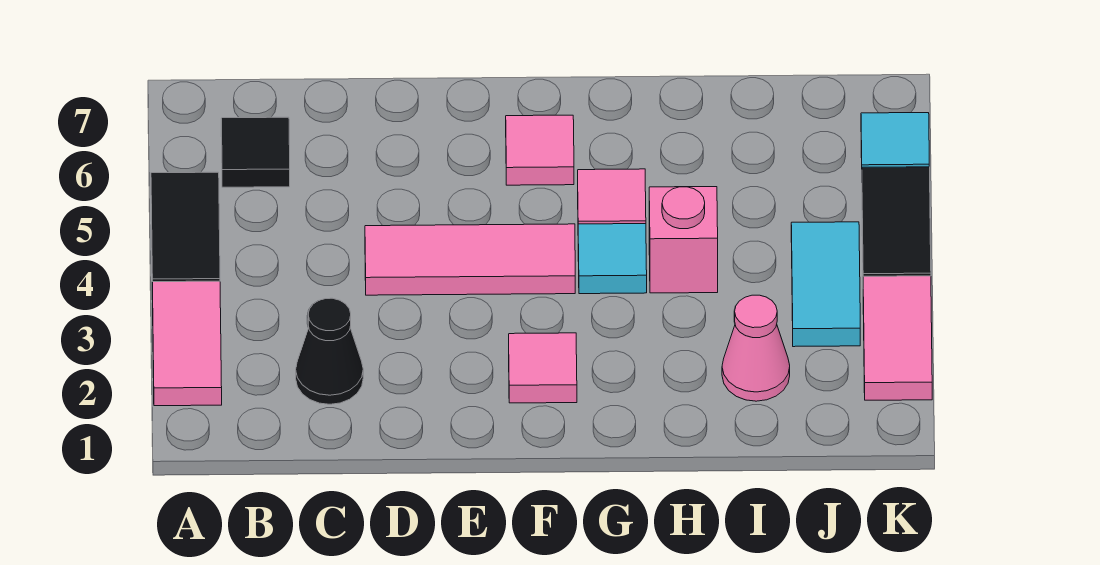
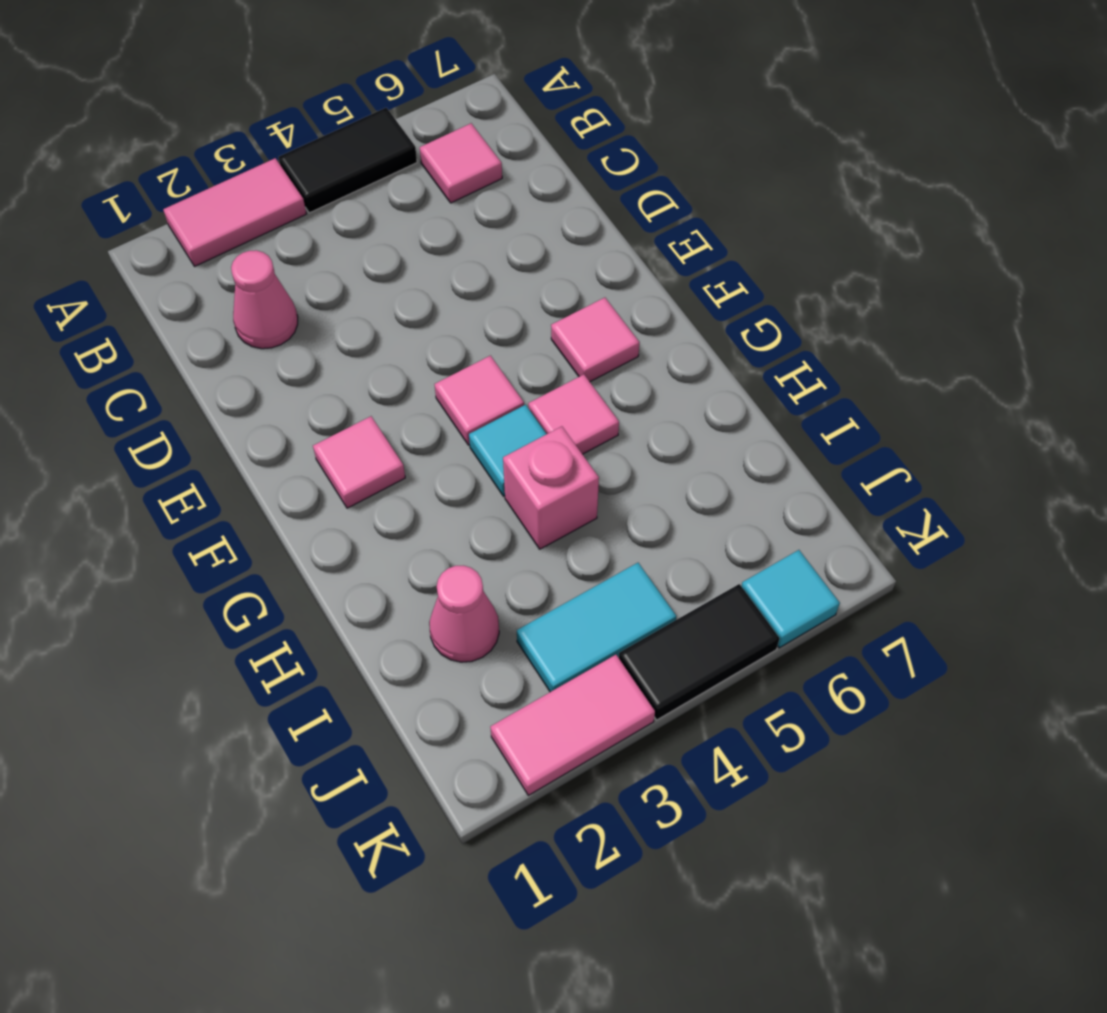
black 1x1 tile [221,117,290,187] -> pink 1x1 tile [420,123,502,203]
black 1x1 cone [296,298,363,404] -> pink 1x1 cone [231,250,298,349]
pink 1x3 tile [365,224,575,295] -> pink 1x1 tile [435,356,524,445]

